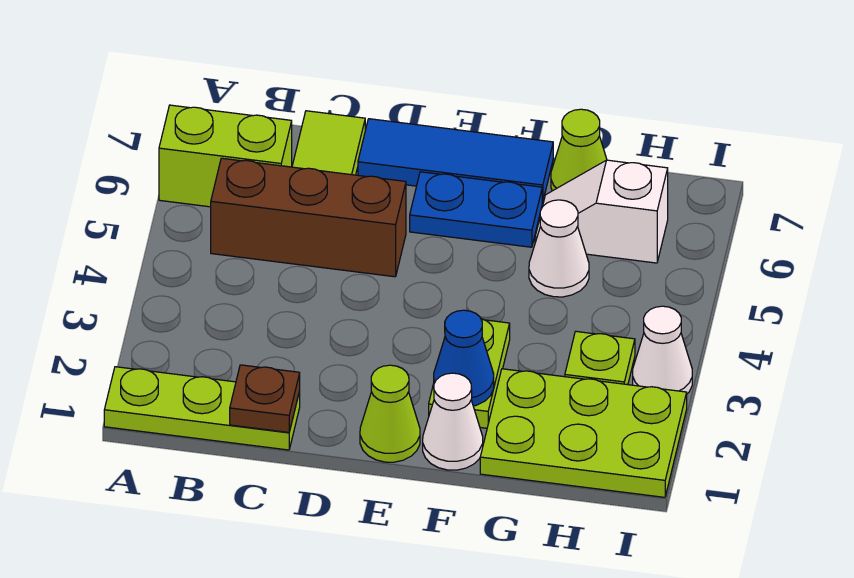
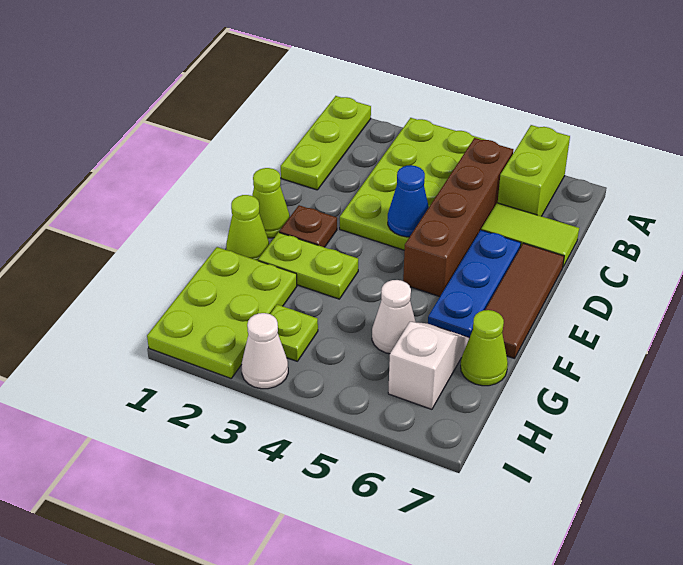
none -> lime 2x4 plate [340,118,486,250]
brown 1x3 brick [211,158,406,277] -> brown 1x4 brick [403,138,513,297]
brown 1x1 plate [230,365,300,432] -> brown 1x1 plate moved to [279,205,337,247]
blue 1x3 tile [358,119,553,202] -> brown 1x3 tile [485,243,564,359]
blue 1x2 plate [410,172,542,247] -> blue 1x3 plate [428,230,521,338]
white 1x1 cone [423,373,483,470] -> lime 1x1 cone [226,195,269,261]
blue 1x1 cone [434,310,494,406] -> blue 1x1 cone moved to [388,165,429,237]

